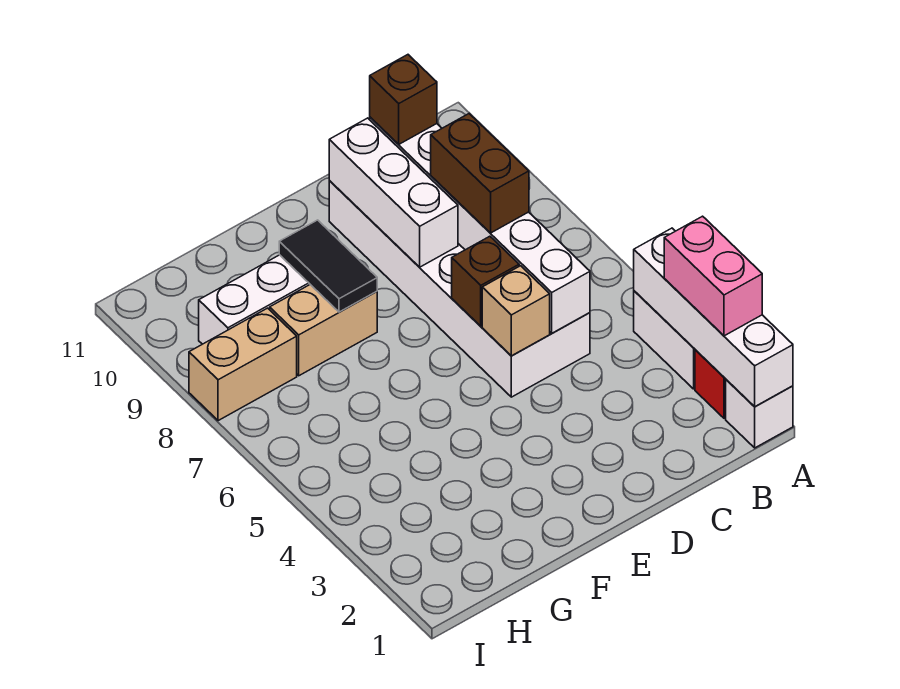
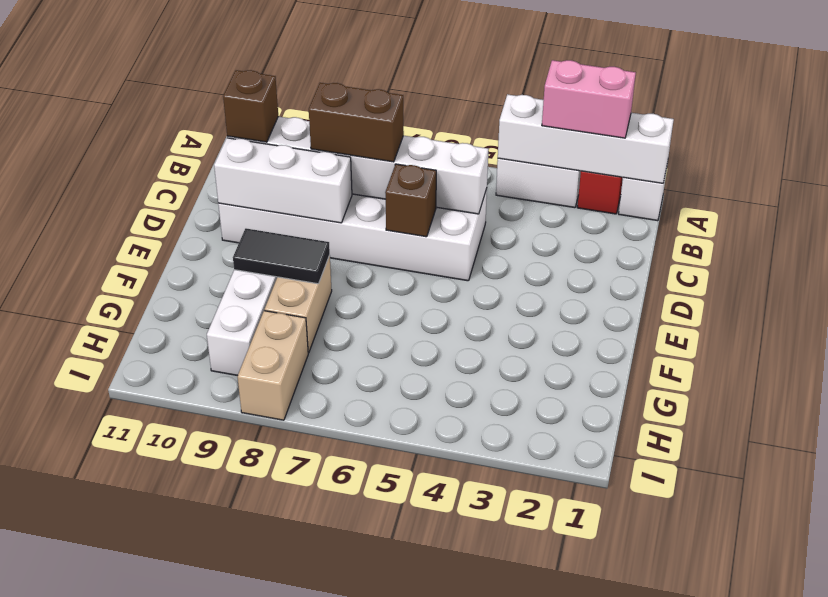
tan 1x1 brick [482,266,550,356] -> none

